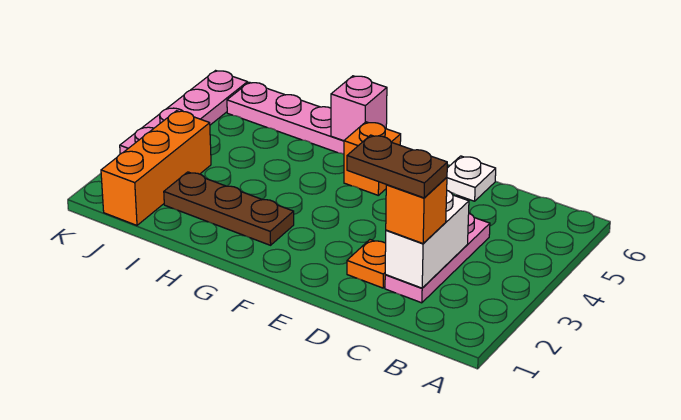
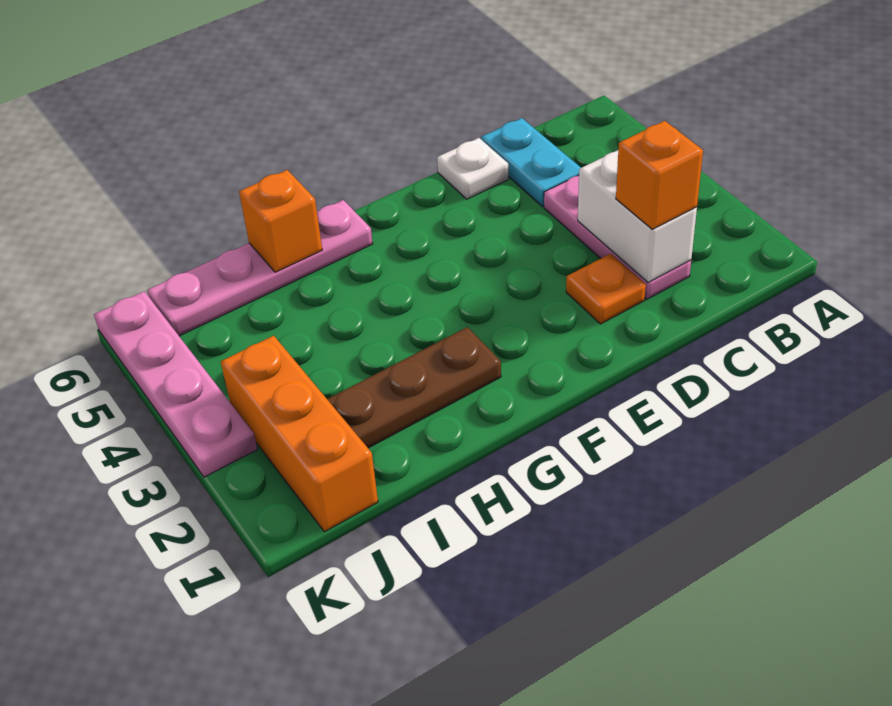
brown 1x2 plate [347,135,447,198] -> none
none -> cyan 1x2 plate [481,118,581,207]
orange 1x1 brick [344,122,401,195] -> orange 1x1 brick moved to [239,170,322,272]
pink 1x1 brick [331,76,387,141] -> none

